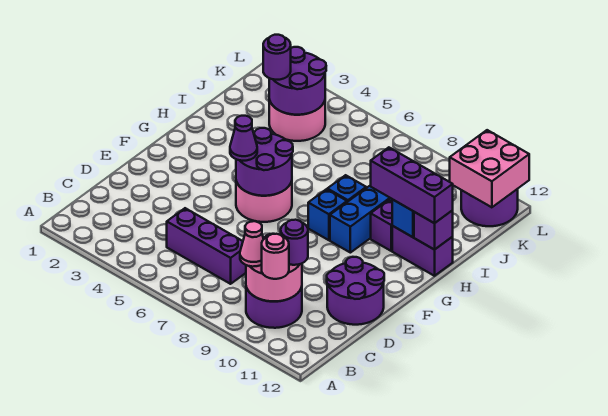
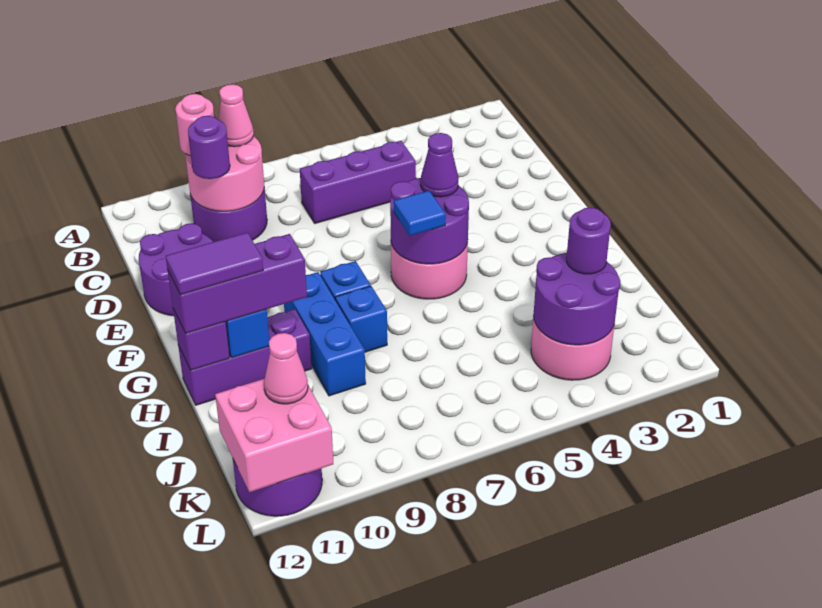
none -> blue 1x1 tile [394,191,446,236]
none -> purple 1x2 tile [166,232,263,295]
none -> pink 1x1 cone [264,333,308,404]

